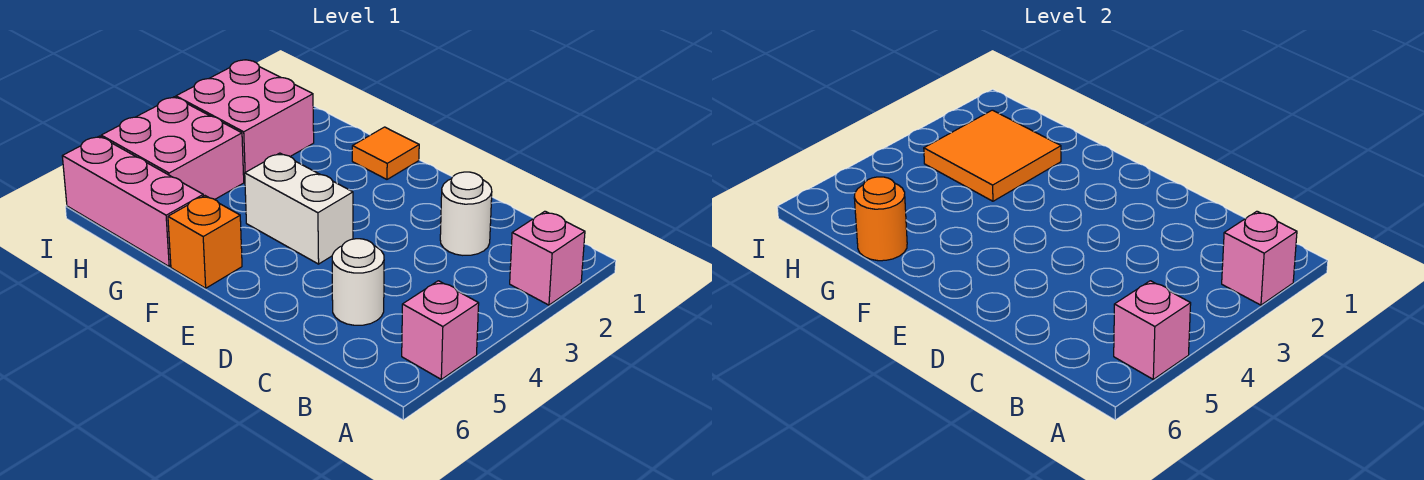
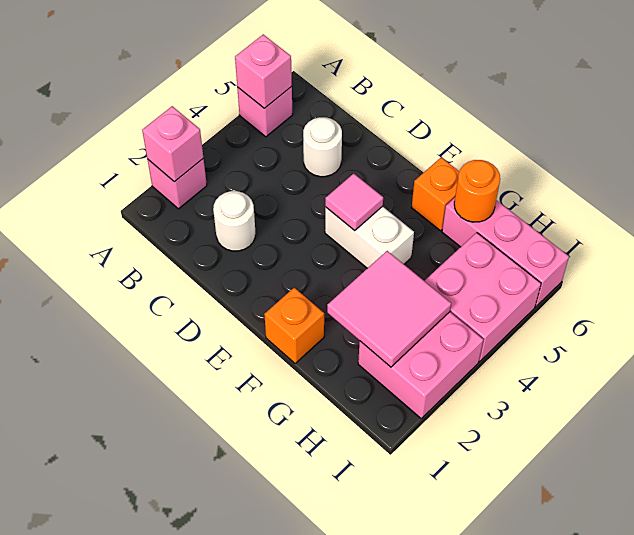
none -> pink 1x1 tile [325,173,383,231]
orange 1x1 tile [352,127,419,179] -> orange 1x1 brick [264,288,324,363]
orange 2x2 tile [924,110,1061,201] -> pink 2x2 tile [327,251,451,367]

